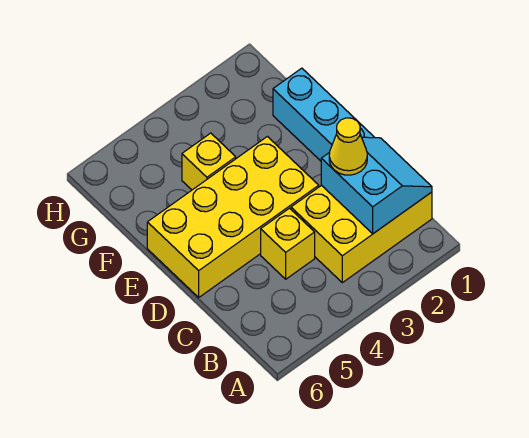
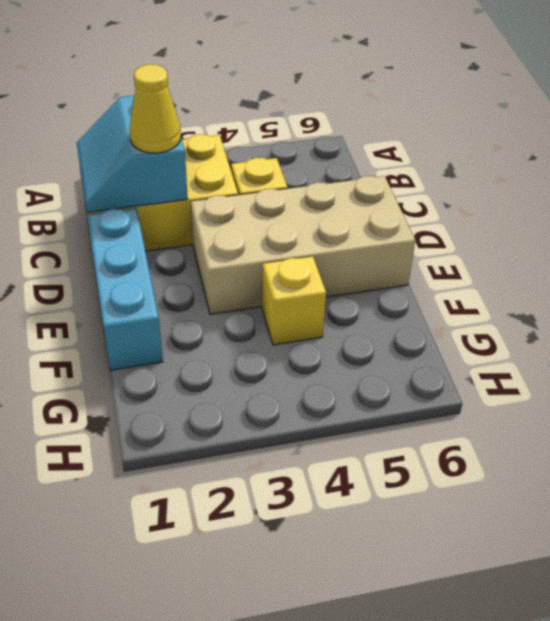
yellow 2x4 brick [147,137,319,297] -> tan 2x4 brick [191,176,415,314]

